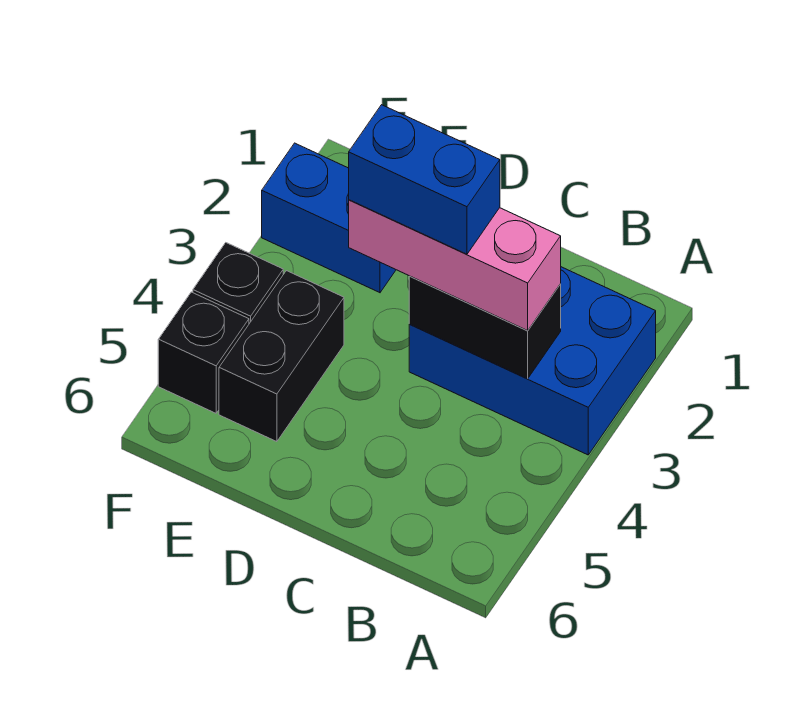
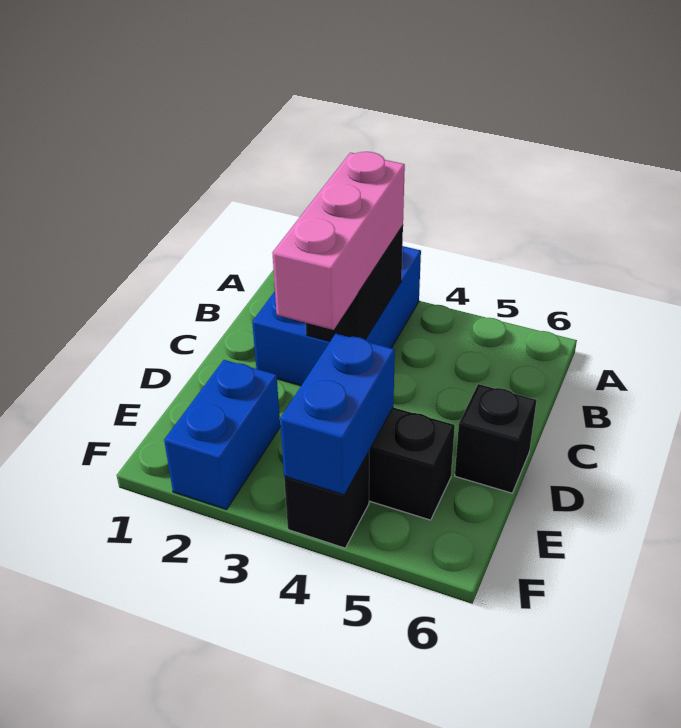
blue 1x2 brick [349,105,500,254] -> blue 1x2 brick moved to [280,334,395,495]
black 1x1 brick [158,292,249,413] -> black 1x1 brick moved to [455,384,537,493]

